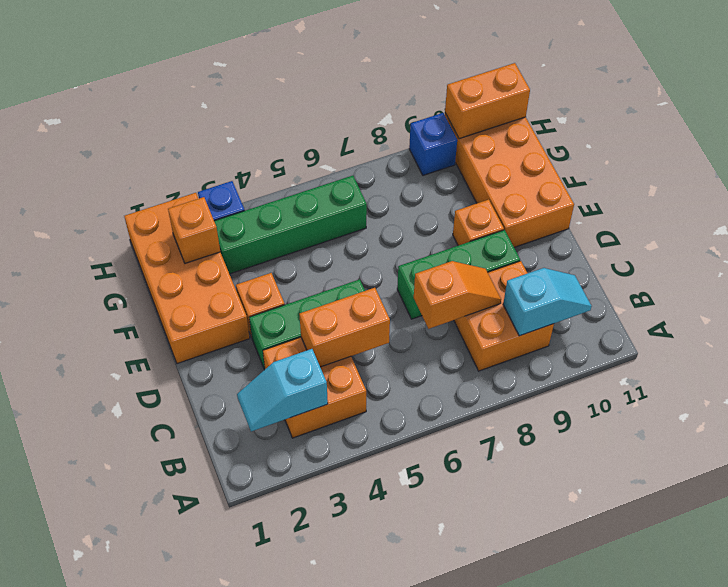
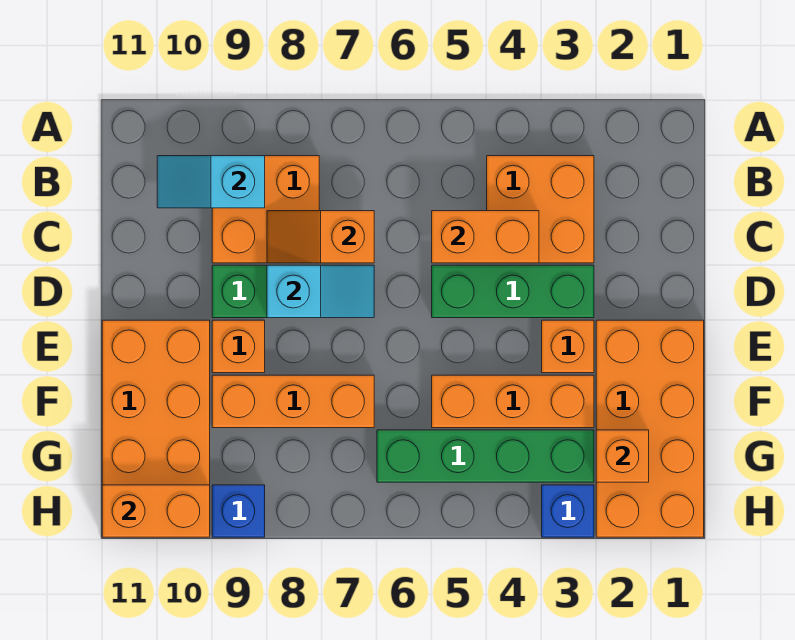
cyan 1x2 slope [237,349,328,431] -> cyan 1x2 slope moved to [267,265,374,318]
none -> orange 1x3 brick [432,375,594,428]
none -> orange 1x3 brick [212,375,374,428]

